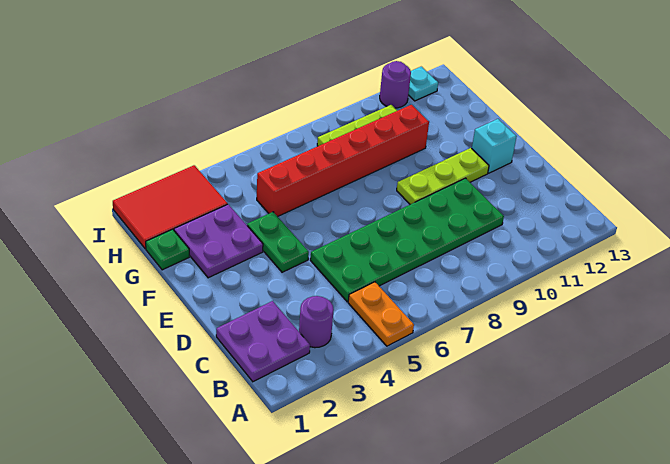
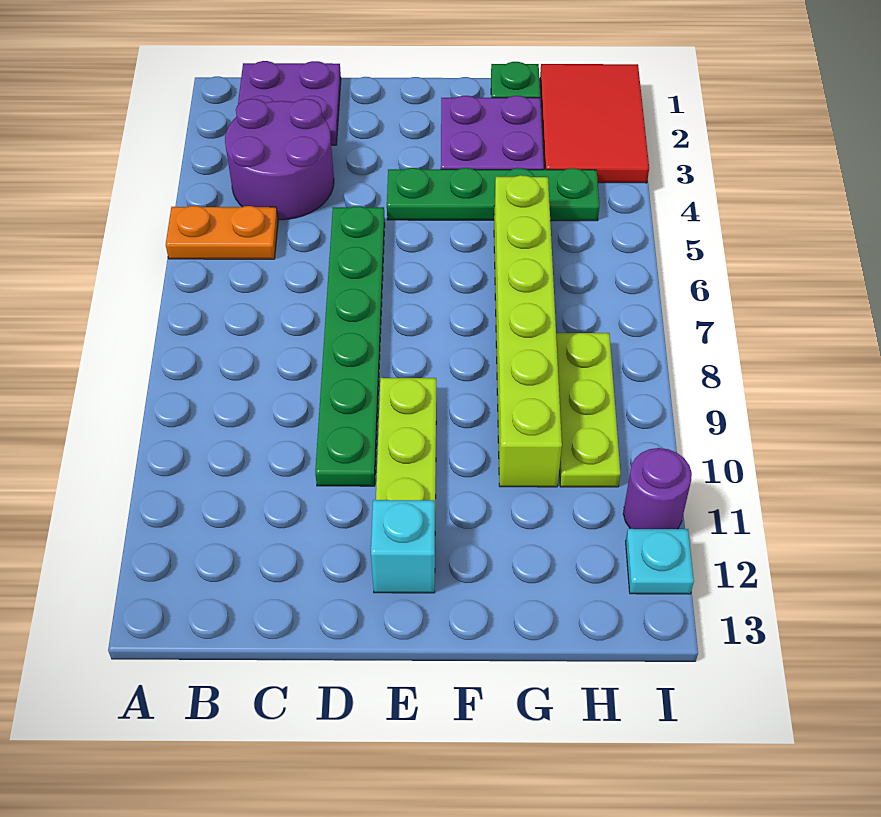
purple 1x1 round brick [299,296,334,348] -> purple 2x2 round brick [225,99,334,220]
green 2x6 plate [310,178,504,302] -> green 1x6 plate [315,206,385,486]
green 1x2 plate [247,212,309,272] -> green 1x4 plate [387,168,599,221]
red 1x6 brick [257,105,429,217] -> lime 1x6 brick [494,175,562,487]

